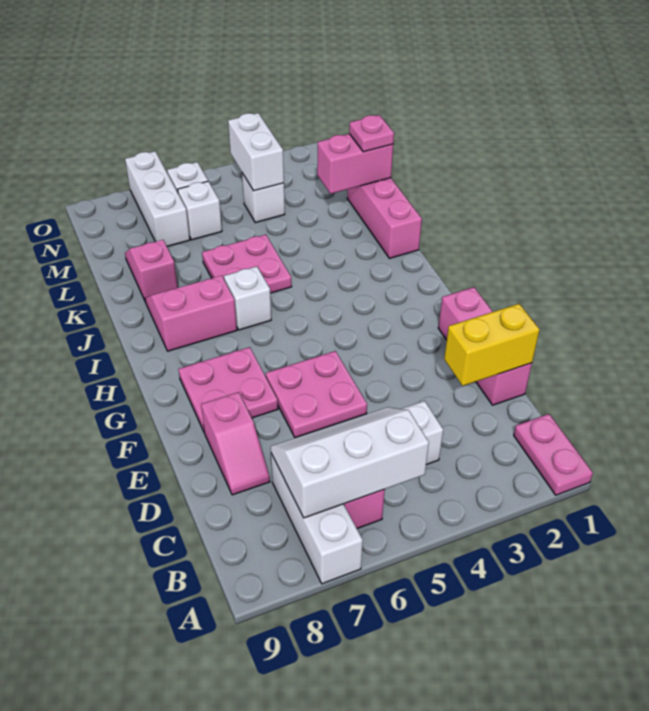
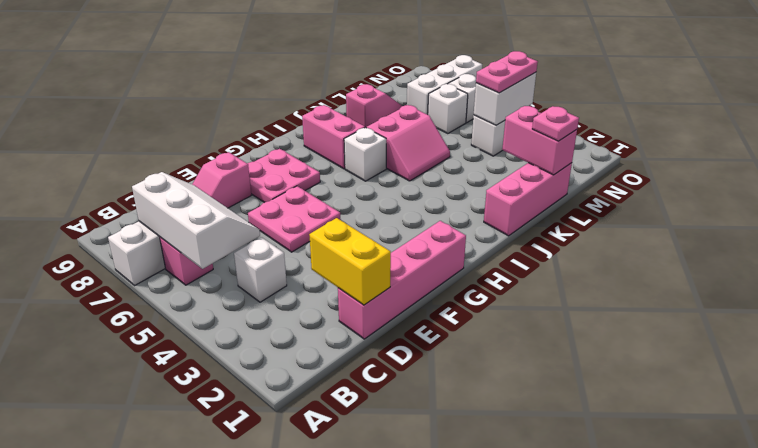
pink 1x2 plate [514,414,593,495] -> pink 1x2 plate moved to [476,51,538,93]
pink 1x3 brick [438,287,532,405] -> pink 1x4 brick [338,221,466,339]
pink 2x2 plate [202,235,292,293] -> pink 2x2 slope [366,105,450,181]

